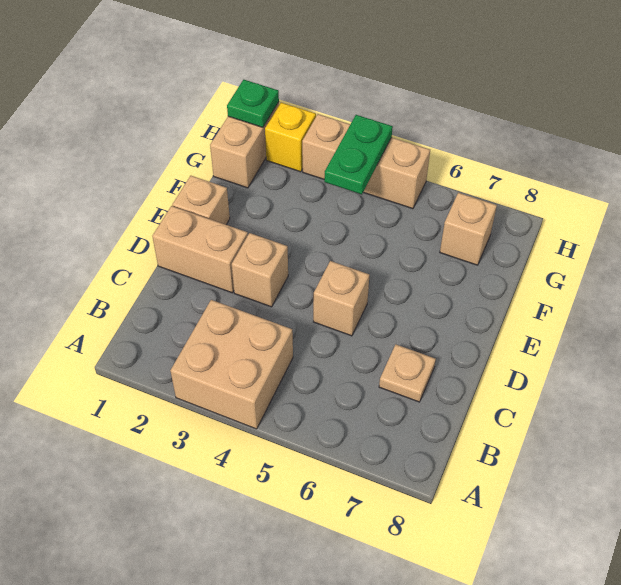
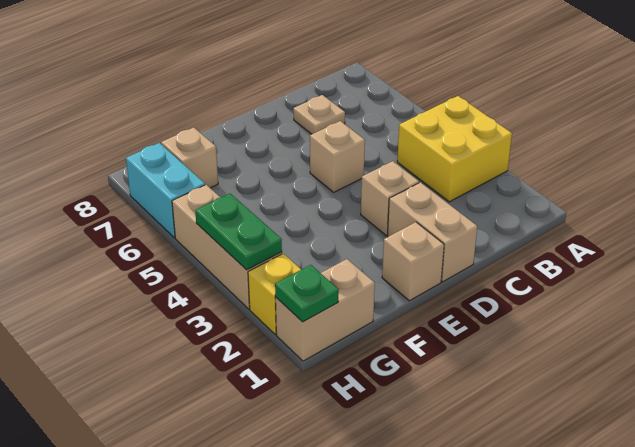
tan 2x2 brick [170,300,293,429] -> yellow 2x2 brick [397,96,512,202]
green 1x2 plate [324,115,393,194] -> green 1x2 plate turned to [195,194,282,270]
none -> cyan 1x2 brick [126,143,205,238]

